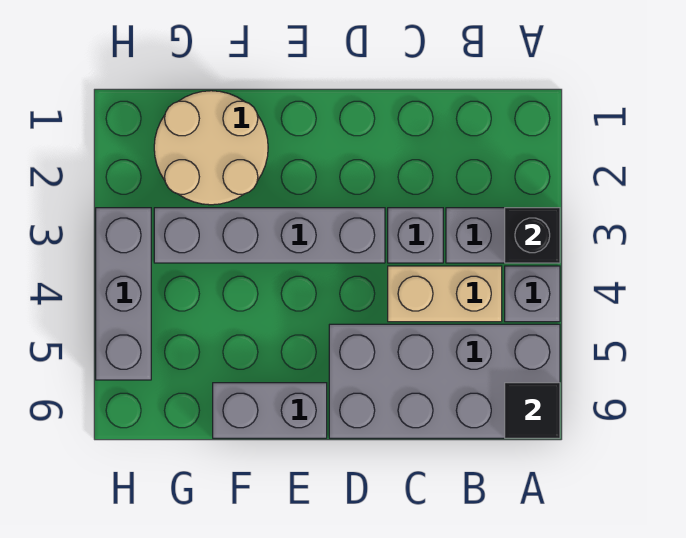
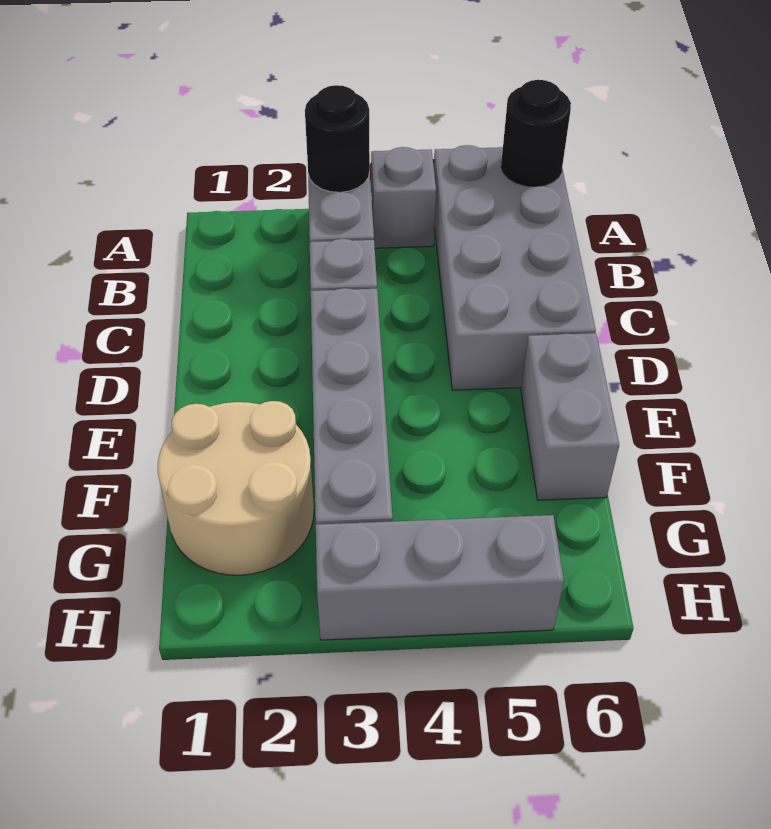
black 1x1 brick [505,208,560,263] -> black 1x1 round brick [305,85,370,192]
black 1x1 tile [505,383,560,438] -> black 1x1 round brick [501,80,571,186]
tan 1x2 brick [388,266,502,322] -> none

